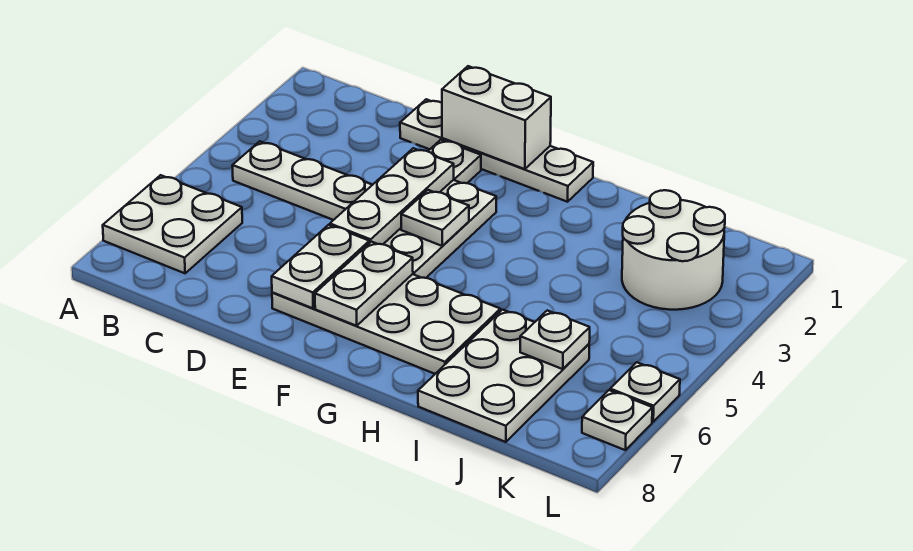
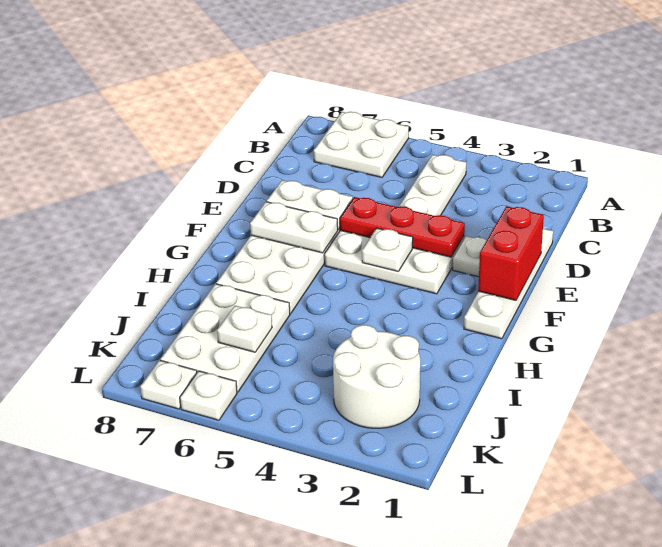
white 1x2 brick [442,66,551,169] -> red 1x2 brick [478,206,544,300]
white 1x3 plate [330,148,454,244] -> red 1x3 plate [340,197,465,257]
white 2x3 plate [418,310,589,442] -> white 2x3 plate turned to [160,284,290,392]

